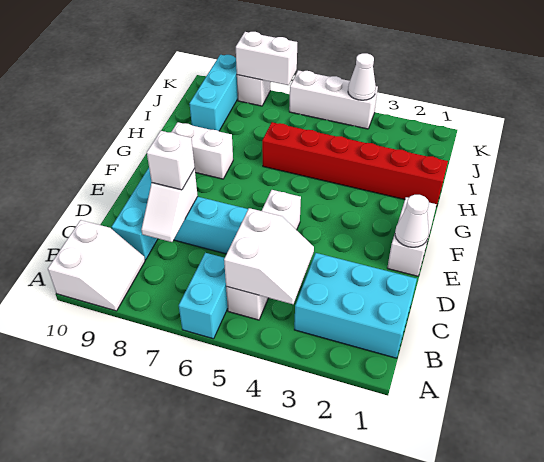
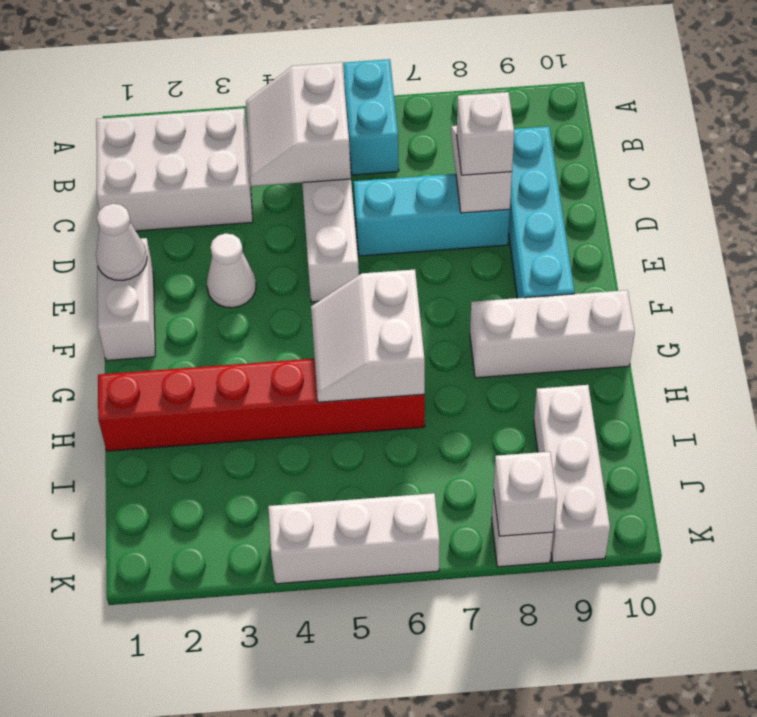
white 2x2 slope [48,220,145,311] -> white 2x2 slope moved to [311,270,425,402]
cyan 2x3 brick [294,253,417,358] -> white 2x3 brick [96,108,253,231]
white 1x2 brick [172,122,233,179] -> white 1x3 brick [470,290,635,378]
cyan 1x3 brick [189,55,238,131] -> white 1x3 brick [534,385,610,563]
white 1x1 cone [348,53,376,100] -> white 1x1 cone moved to [207,233,256,308]
white 1x2 brick [236,32,297,85] -> white 1x1 brick [494,452,557,536]

